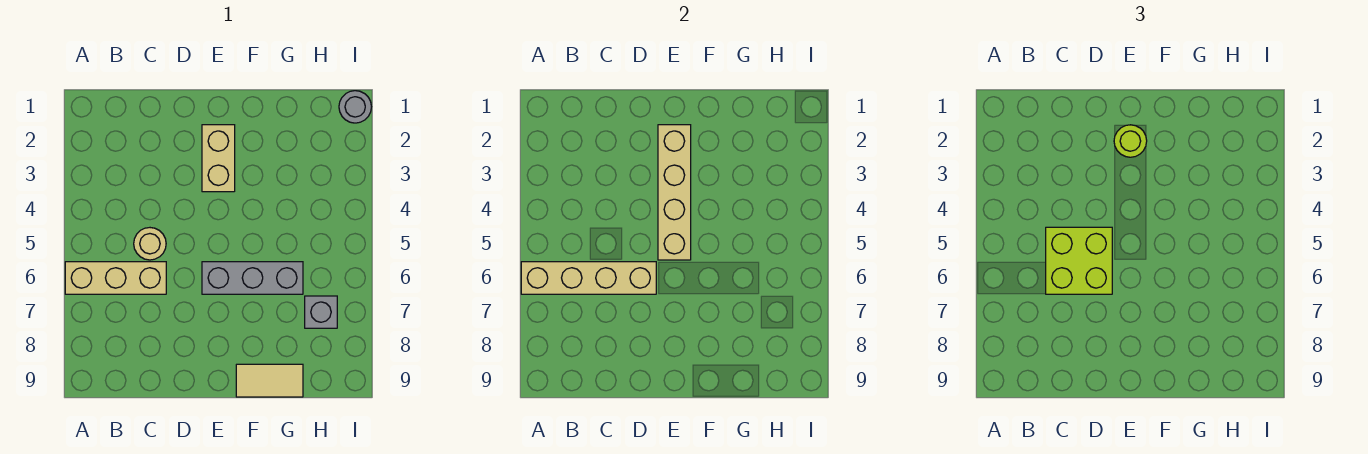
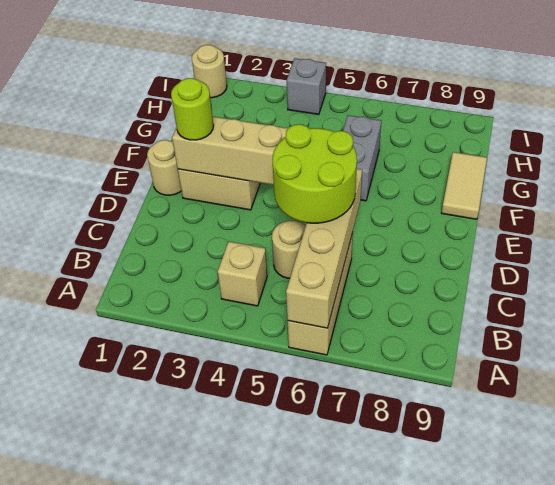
none -> tan 1x1 brick [218,242,267,306]
lime 2x2 brick [1046,227,1112,294] -> lime 2x2 round brick [273,124,357,223]
none -> tan 1x1 round brick [147,140,181,195]
grey 1x3 brick [202,262,303,294] -> grey 1x2 brick [343,115,381,201]
grey 1x1 brick [305,296,337,328] -> grey 1x1 brick moved to [287,58,326,115]
grey 1x1 round brick [339,91,371,123] -> tan 1x1 round brick [192,45,227,98]

